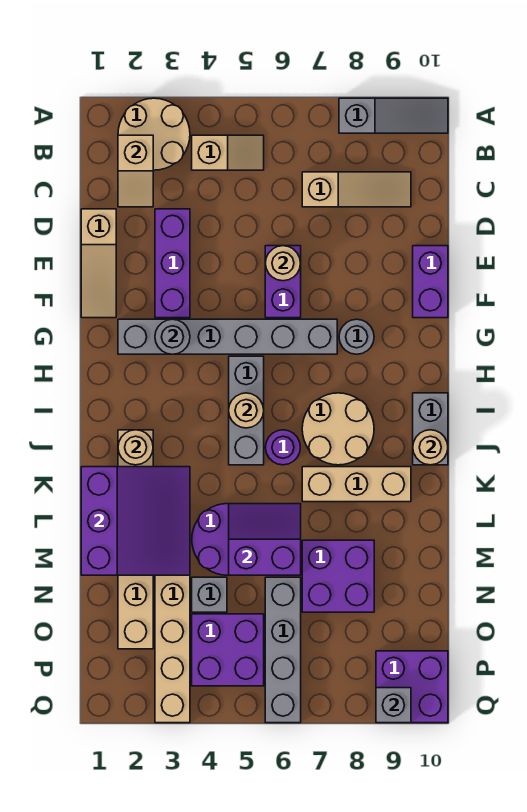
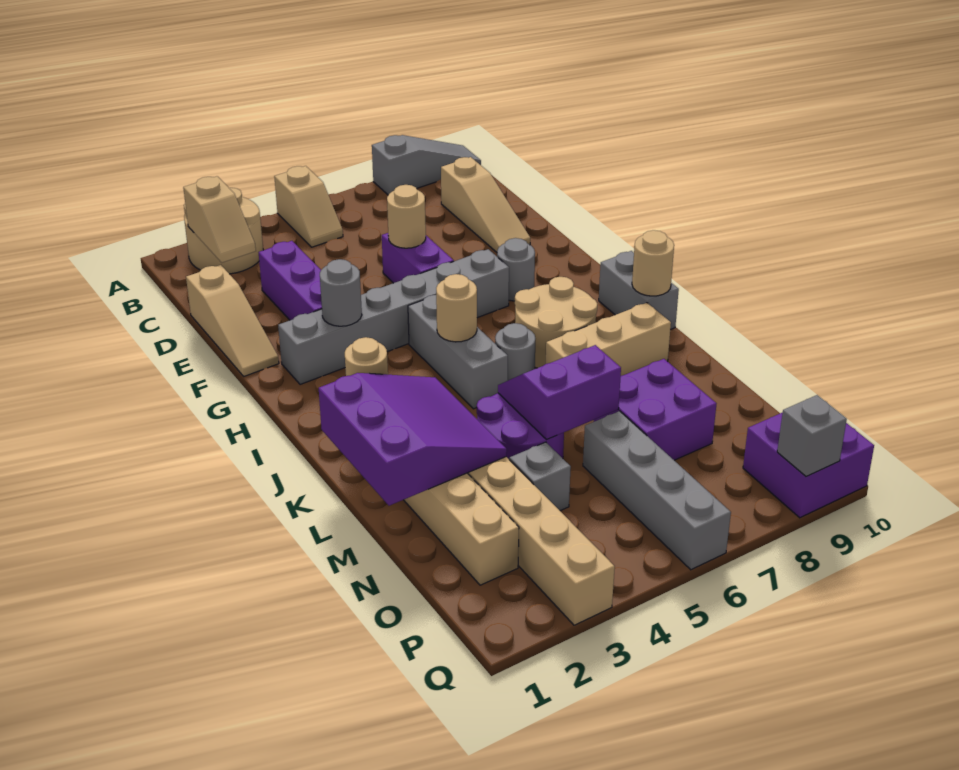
tan 1x2 slope [192,135,264,170] -> tan 1x2 slope turned to [274,166,343,247]
tan 1x3 slope [302,172,411,207] -> tan 1x3 slope turned to [441,157,530,252]
purple 1x2 brick [413,246,448,318] -> none
purple 1x1 round brick [265,430,300,465] -> grey 1x1 round brick [495,323,535,380]
purple 2x2 brick [192,614,264,686] -> none

